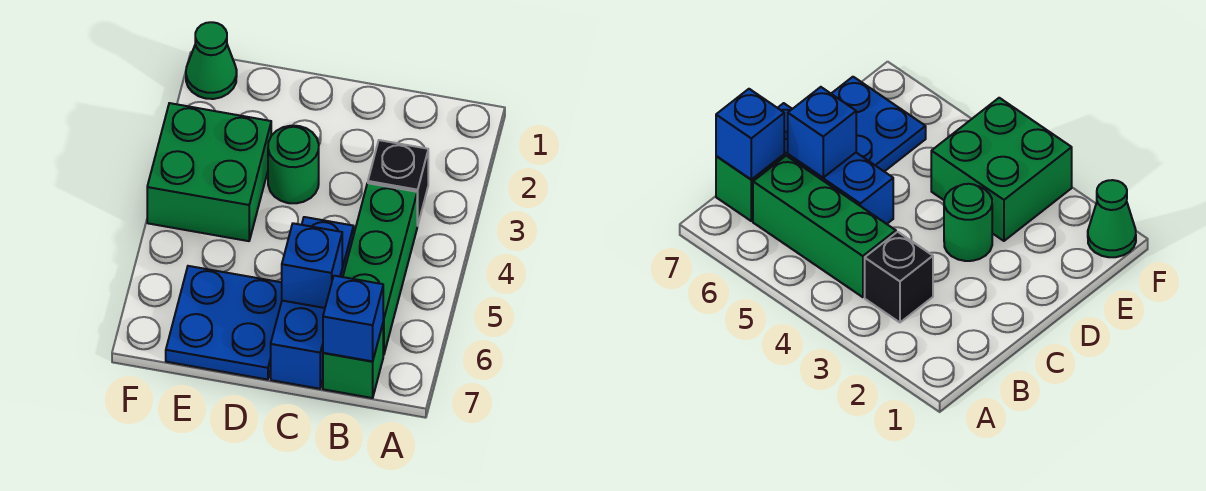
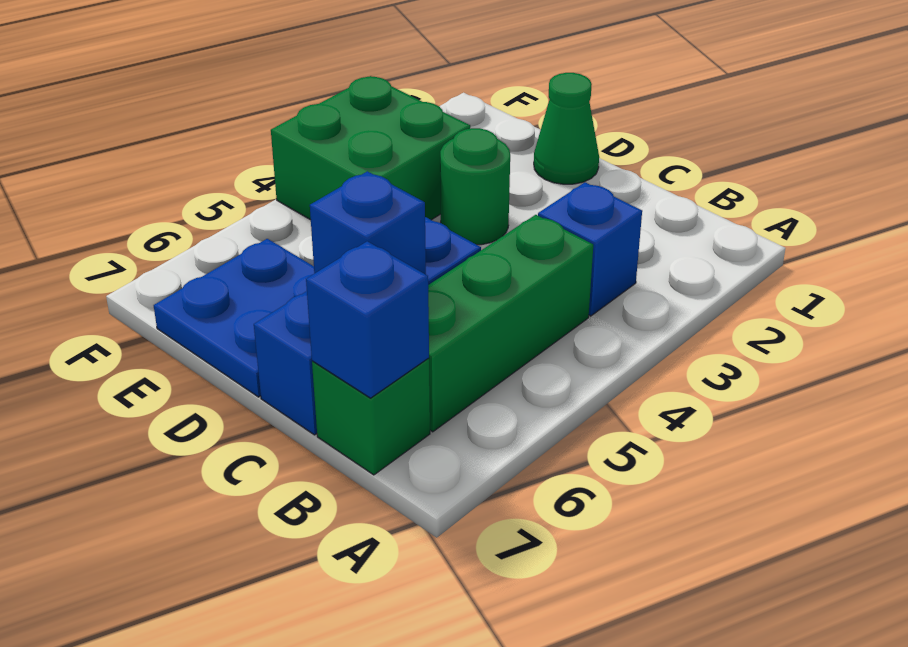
black 1x1 brick [368,140,428,226] -> blue 1x1 brick [538,182,642,316]
green 1x1 cone [186,22,237,99] -> green 1x1 cone moved to [534,73,599,184]

